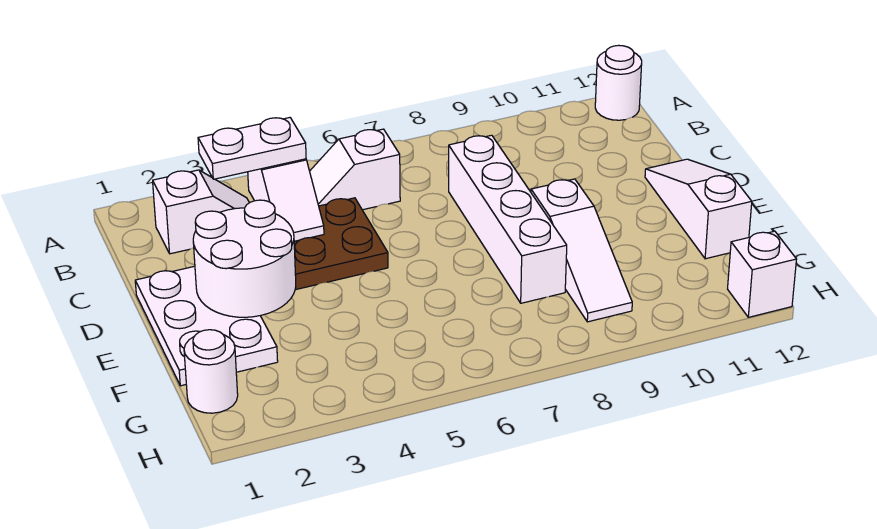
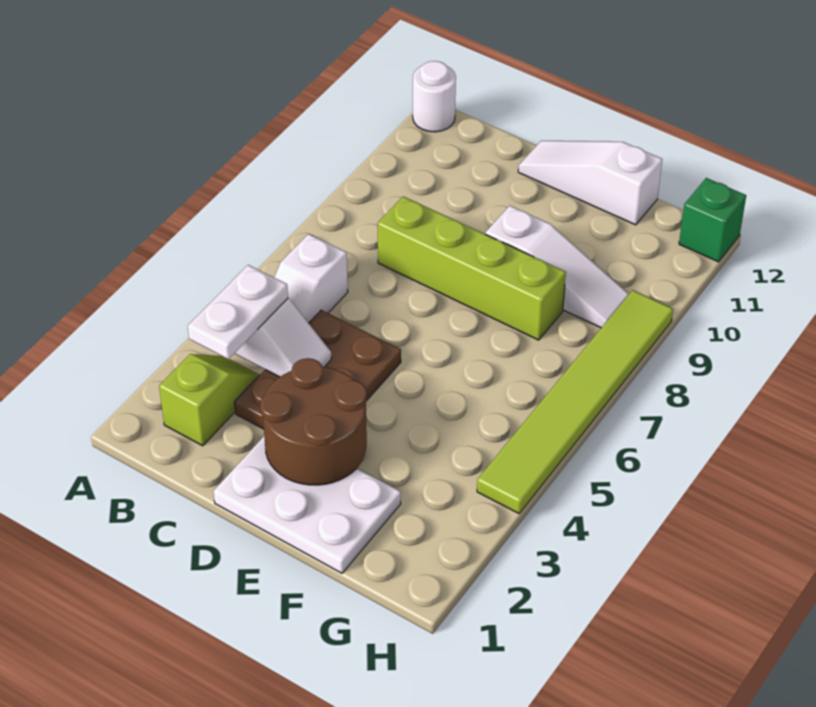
white 1x2 slope [153,170,249,254] -> lime 1x2 slope [159,354,259,446]
white 1x4 brick [449,135,567,303] -> lime 1x4 brick [378,196,566,340]
white 2x2 round brick [193,200,296,317] -> brown 2x2 round brick [260,358,367,485]
white 1x1 round brick [184,330,238,413] -> none
none -> lime 1x6 tile [477,290,673,513]
white 1x1 brick [728,231,797,317] -> green 1x1 brick [679,178,746,262]

